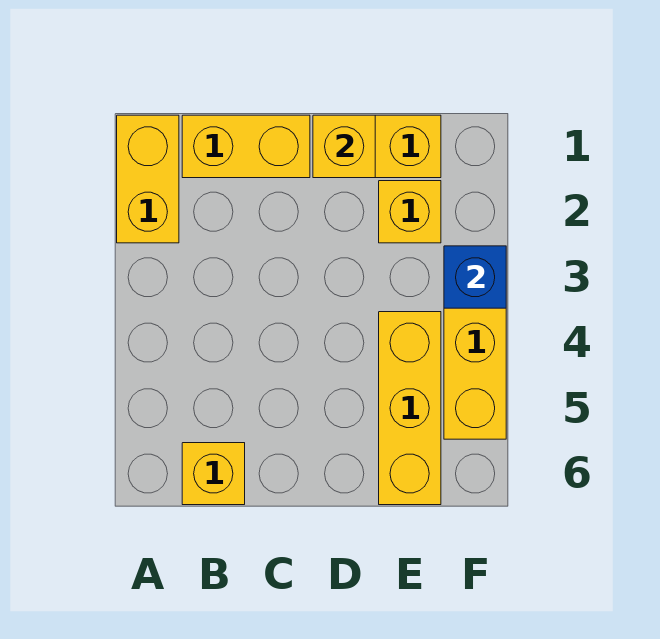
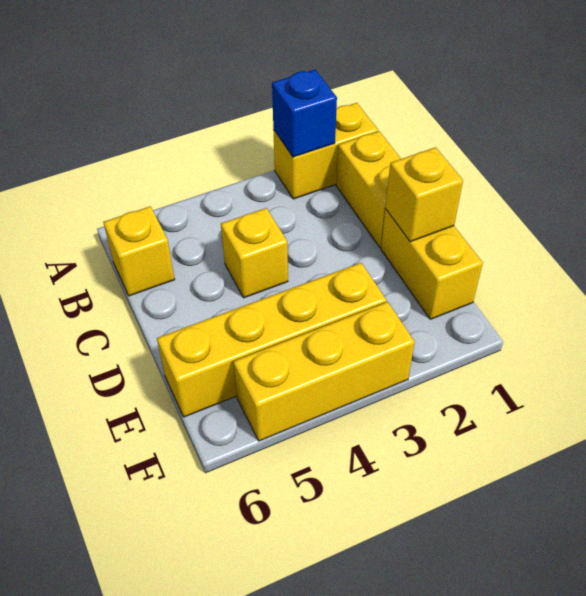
yellow 1x1 brick [379,181,441,243] -> yellow 1x1 brick moved to [221,208,288,298]
yellow 1x3 brick [379,312,441,505] -> yellow 1x4 brick [157,263,386,417]
blue 1x1 brick [444,246,506,308] -> blue 1x1 brick moved to [272,70,337,157]

